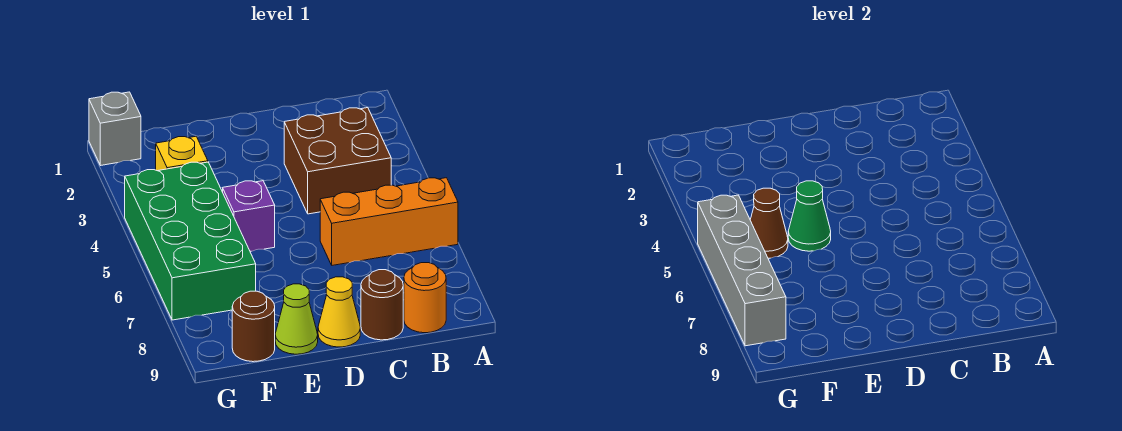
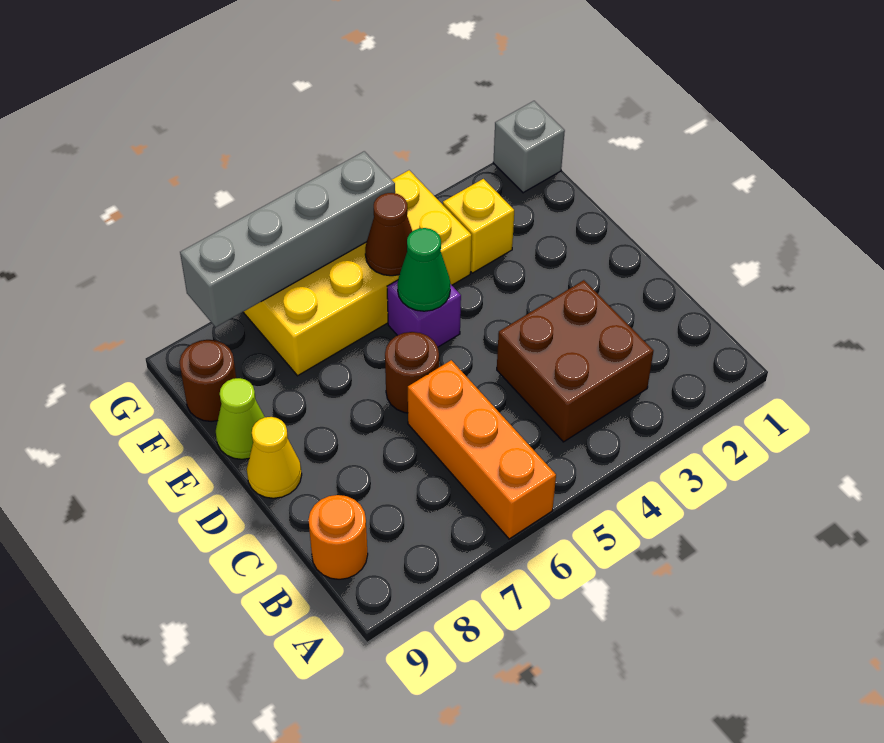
brown 1x1 round brick [361,270,403,340] -> brown 1x1 round brick moved to [385,332,439,413]
green 2x4 brick [125,162,256,320] -> yellow 2x4 brick [243,170,472,376]

